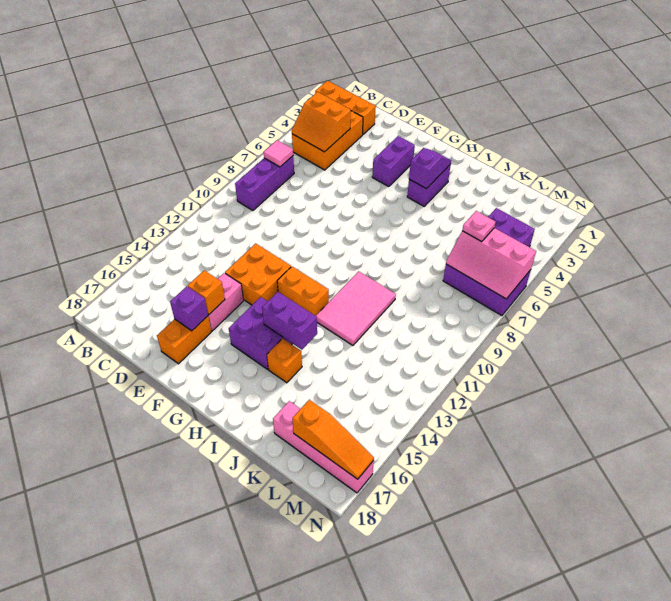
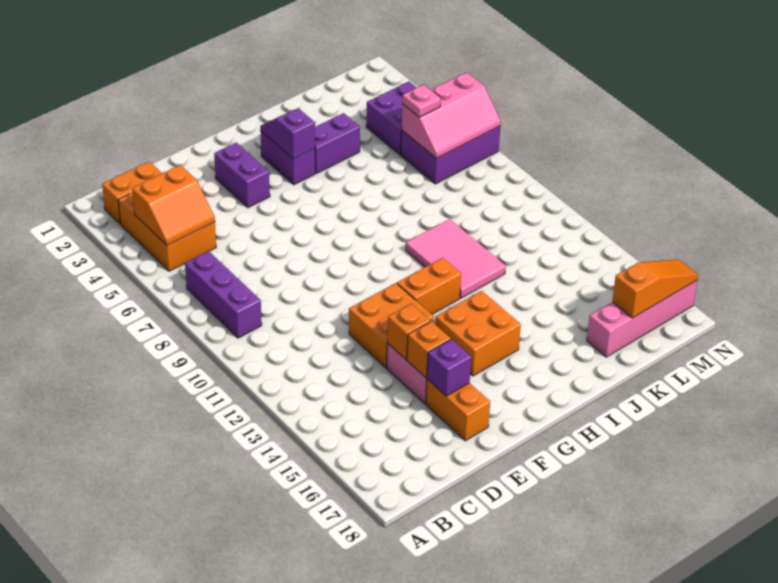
orange 1x3 brick [315,81,376,134] -> orange 1x2 brick [102,161,162,224]
pink 1x1 tile [264,140,293,167] -> none
purple 2x2 brick [229,297,292,369] -> orange 2x2 brick [435,291,521,376]
purple 1x2 brick [262,292,317,350] -> purple 1x2 brick moved to [315,113,360,173]
orange 1x1 brick [267,339,302,383] -> orange 1x1 brick moved to [387,304,430,360]

